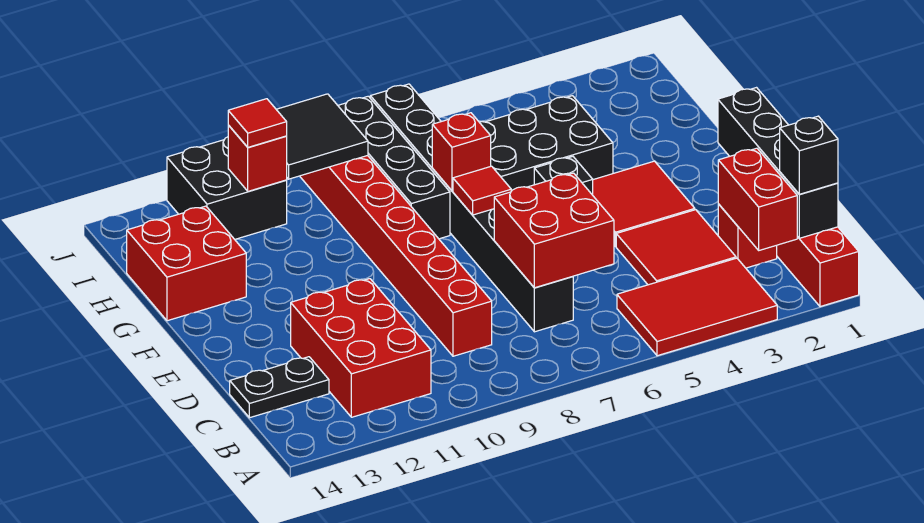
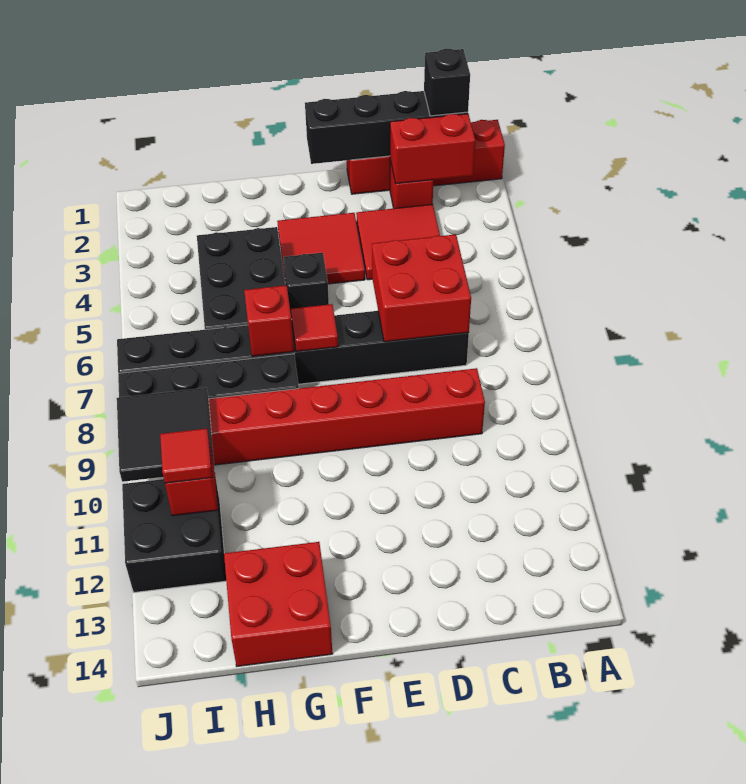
red 2x3 tile [617,258,777,356] -> none
red 2x3 brick [291,279,431,417] -> none
black 1x2 plate [230,357,329,418] -> none

